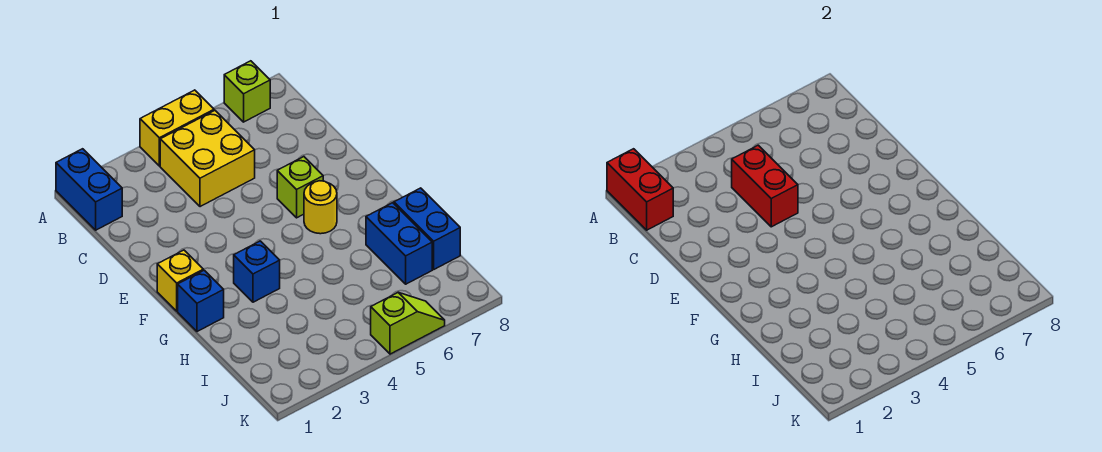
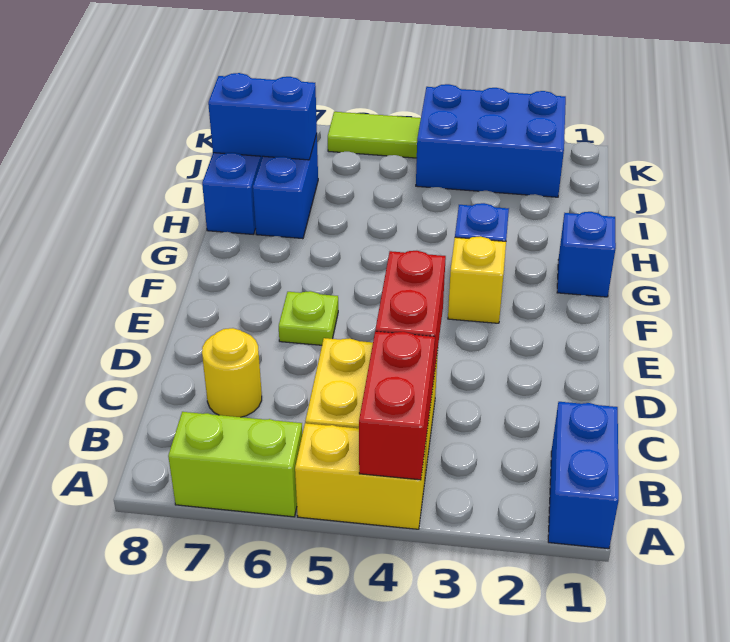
red 1x2 brick [607,149,673,230] -> red 1x2 brick moved to [359,331,435,480]
lime 1x1 brick [224,61,270,122] -> lime 1x2 brick [168,412,302,517]
lime 1x1 brick [277,157,323,218] -> lime 1x1 plate [279,291,338,345]
yellow 1x1 brick [157,250,203,311] -> yellow 1x1 brick moved to [448,236,506,323]
yellow 1x1 round brick [304,181,337,234] -> yellow 1x1 round brick moved to [202,328,262,417]
none -> blue 1x2 brick [208,73,317,160]
none -> blue 2x3 brick [416,84,566,197]
lime 1x2 slope [371,293,445,354] -> lime 1x2 tile [328,112,421,158]

